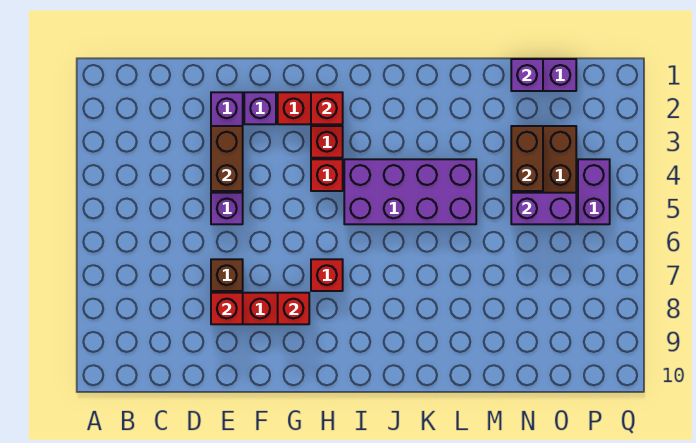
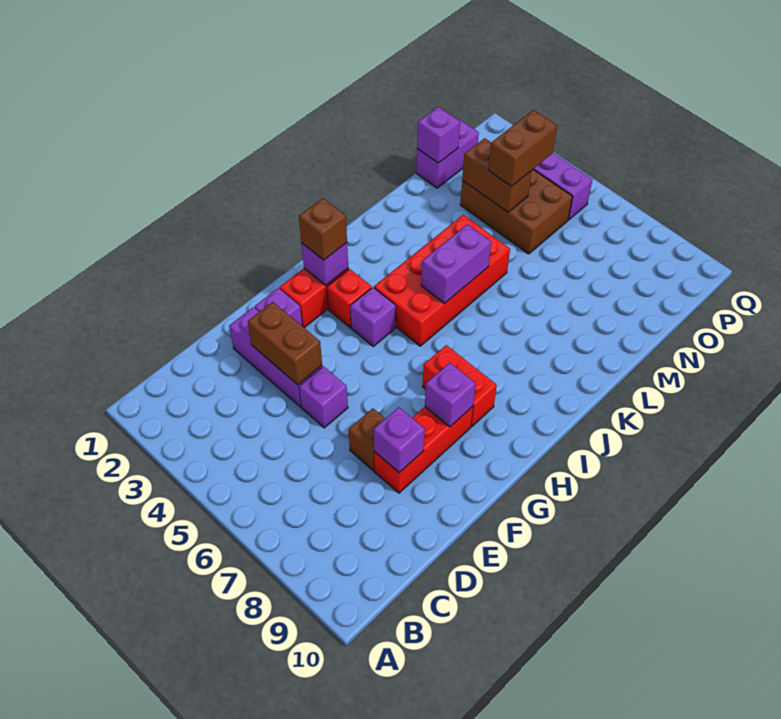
red 1x1 brick [211,293,243,324] -> purple 1x1 brick [374,407,425,473]
red 1x1 brick [278,293,309,324] -> purple 1x1 brick [425,363,476,427]
red 1x1 brick [311,92,343,124] -> purple 1x1 brick [301,243,348,285]
none -> brown 1x1 brick [299,198,347,260]
red 1x1 brick [311,159,343,191] -> purple 1x1 brick [350,287,396,346]
red 1x1 brick [311,259,343,291] -> red 1x2 brick [423,345,497,427]
purple 2x4 brick [344,159,476,224] -> red 2x4 brick [374,215,510,346]
none -> brown 1x2 brick [488,110,557,186]
purple 1x2 brick [511,193,576,224] -> purple 1x2 brick moved to [421,224,491,304]

